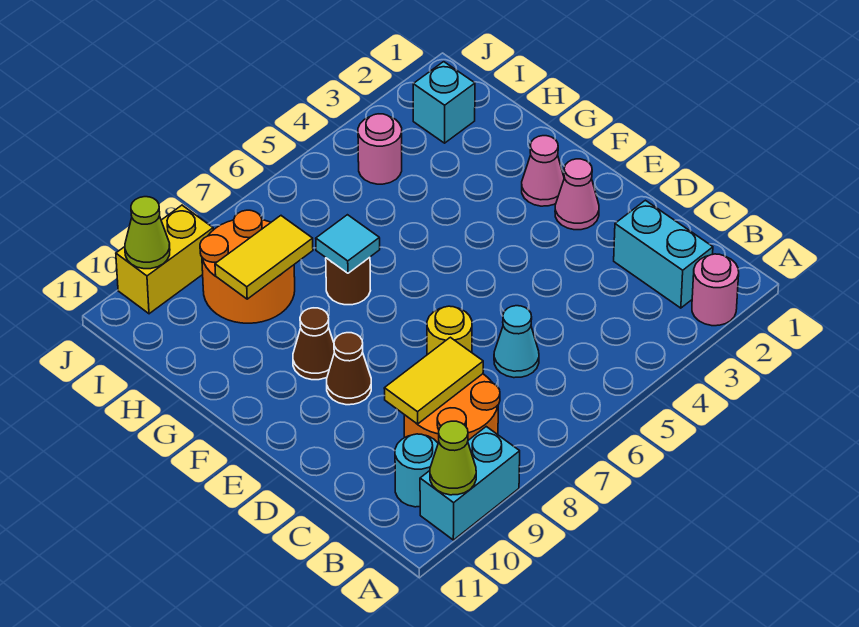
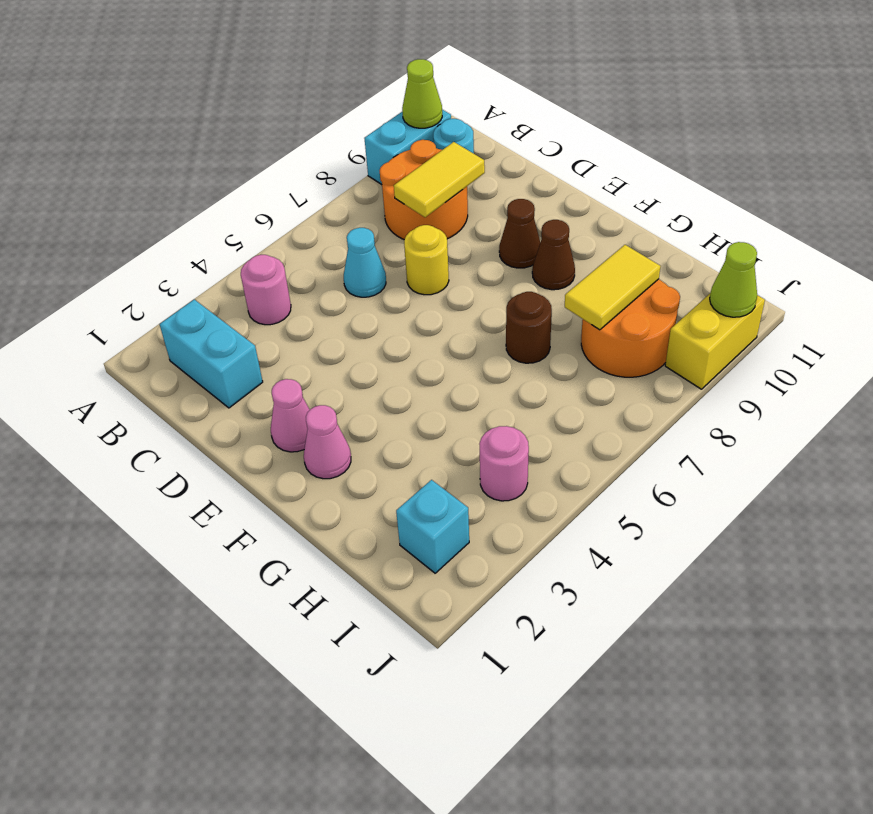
pink 1x1 round brick [692,254,739,326] -> pink 1x1 round brick moved to [241,255,291,325]
cyan 1x1 tile [316,215,380,273] -> none

